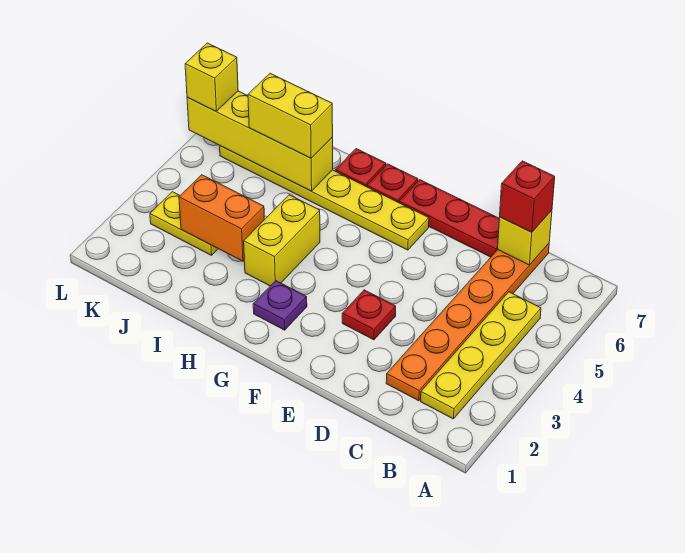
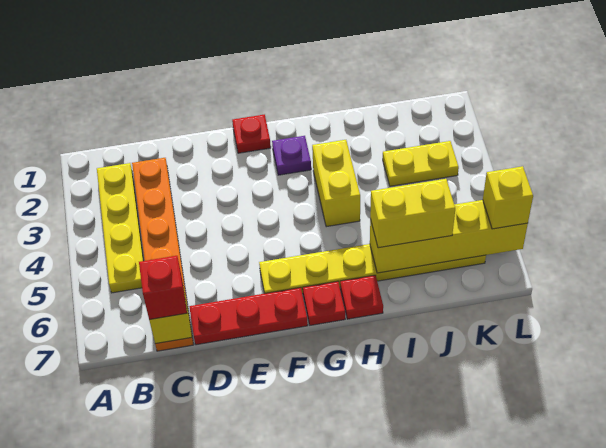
red 1x1 plate [342,290,396,340] -> red 1x1 plate moved to [232,114,271,153]
orange 1x2 brick [179,175,265,261] -> none

